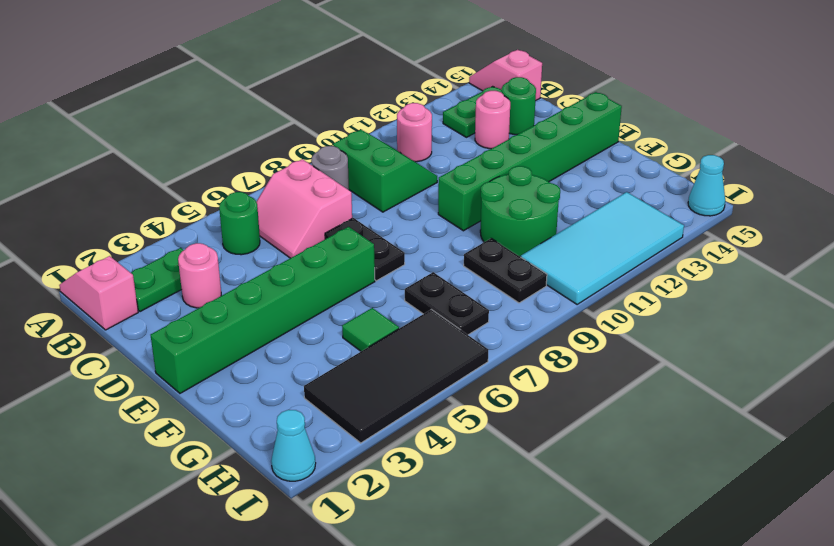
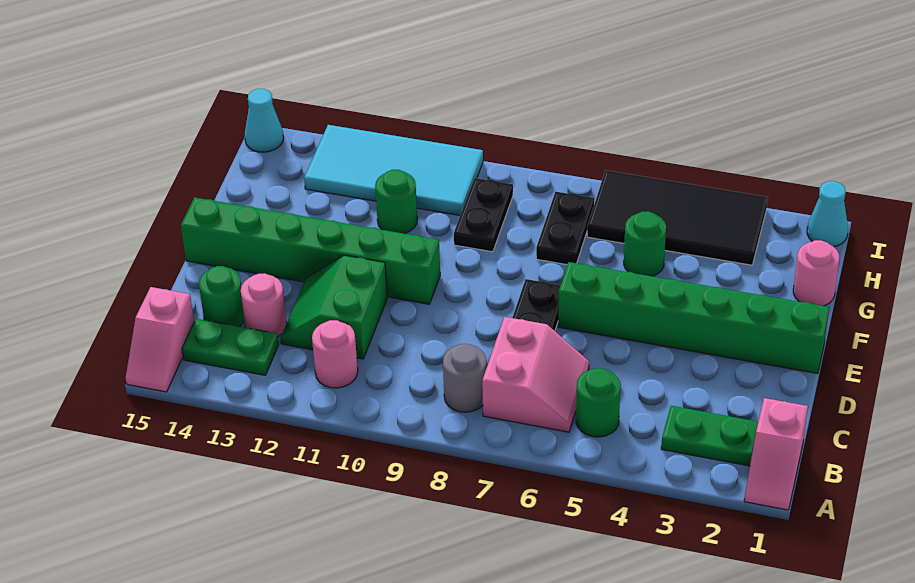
green 2x2 slope [333,130,437,212] -> green 2x2 slope moved to [281,255,387,359]
pink 1x1 round brick [178,243,221,308] -> pink 1x1 round brick moved to [793,240,839,306]
green 2x2 round brick [480,166,560,257] -> green 1x1 round brick [375,170,417,234]
green 1x1 tile [342,308,399,351] -> green 1x1 round brick [624,211,666,276]

